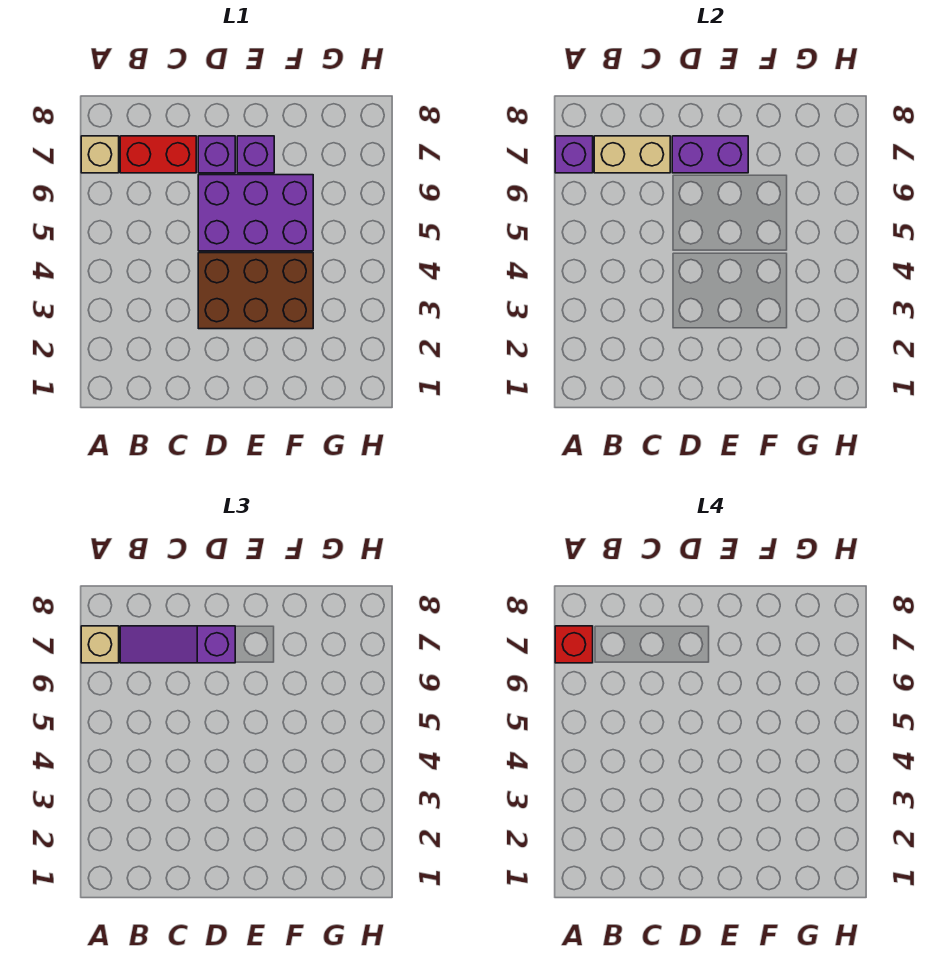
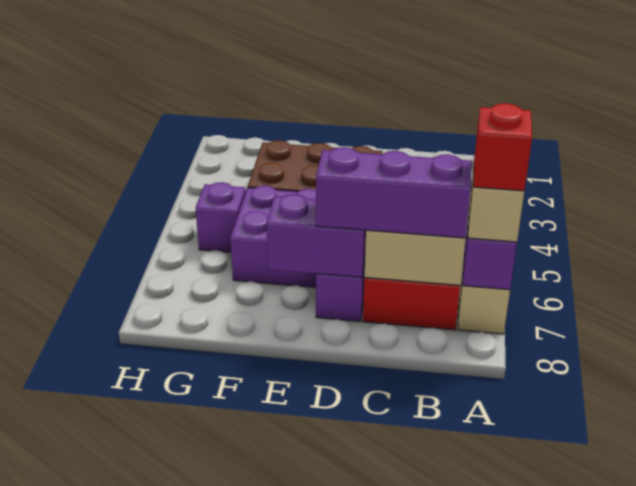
purple 1x3 slope [120,626,235,663] -> purple 1x3 brick [316,147,472,238]
purple 1x1 brick [237,136,274,173] -> purple 1x1 brick moved to [195,182,245,252]

